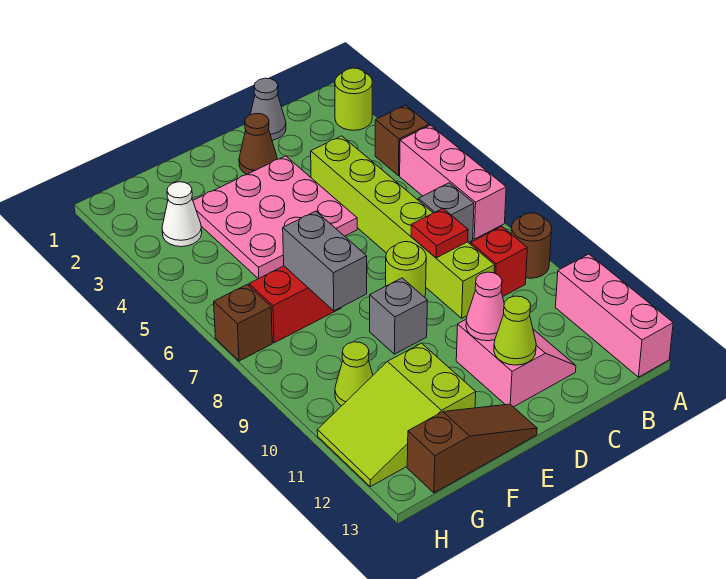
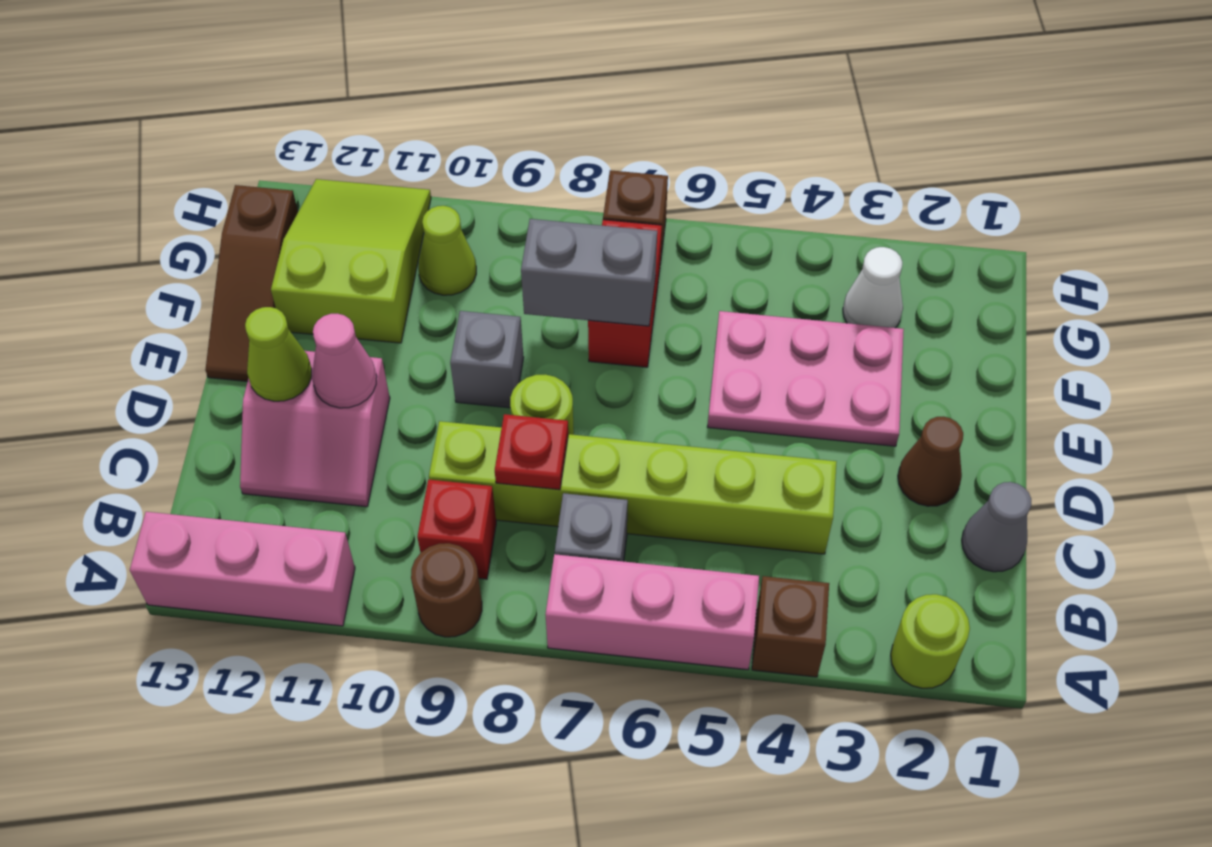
pink 3x3 plate [193,156,357,279] -> pink 2x3 plate [708,311,904,446]

